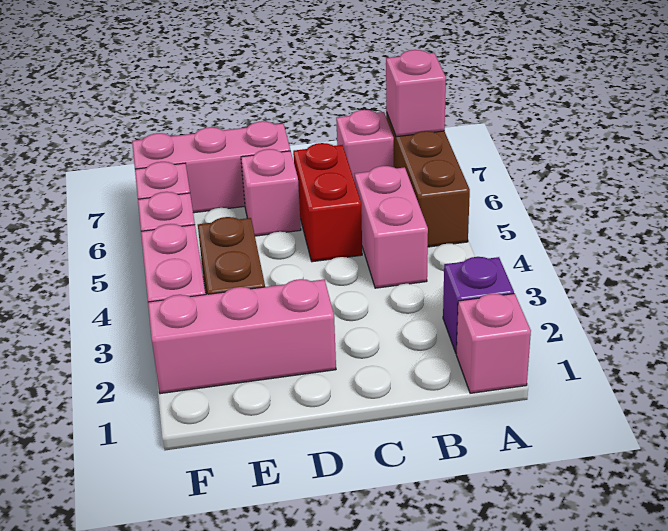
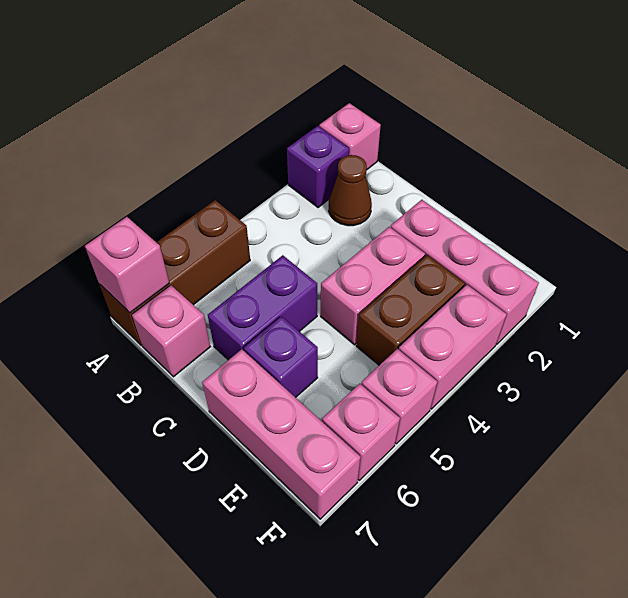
none -> brown 1x1 cone [329,155,372,226]
pink 1x2 brick [355,166,428,288] -> pink 1x2 brick moved to [321,227,425,345]
red 1x2 brick [293,143,362,262] -> purple 1x2 brick [208,255,317,360]
pink 1x1 brick [241,149,301,236] -> purple 1x1 brick [244,316,318,398]

